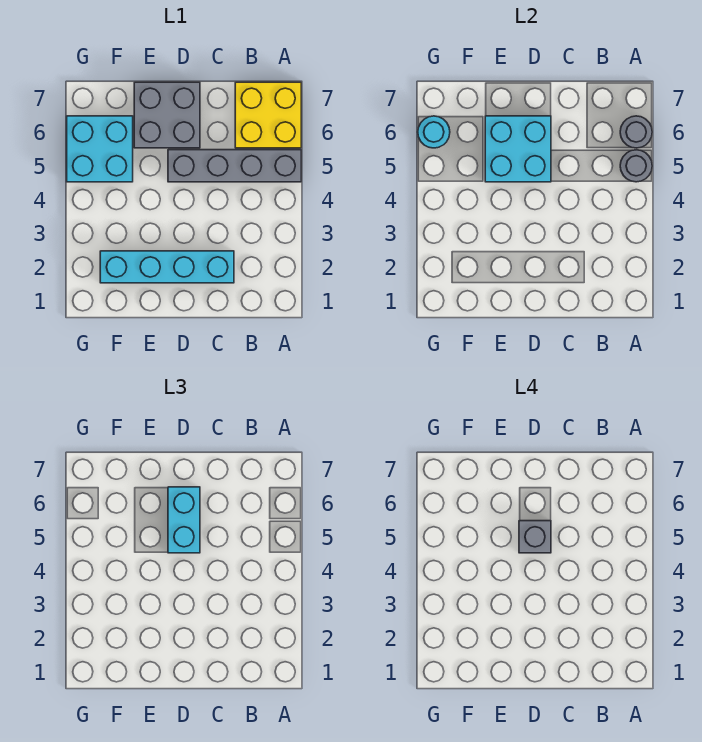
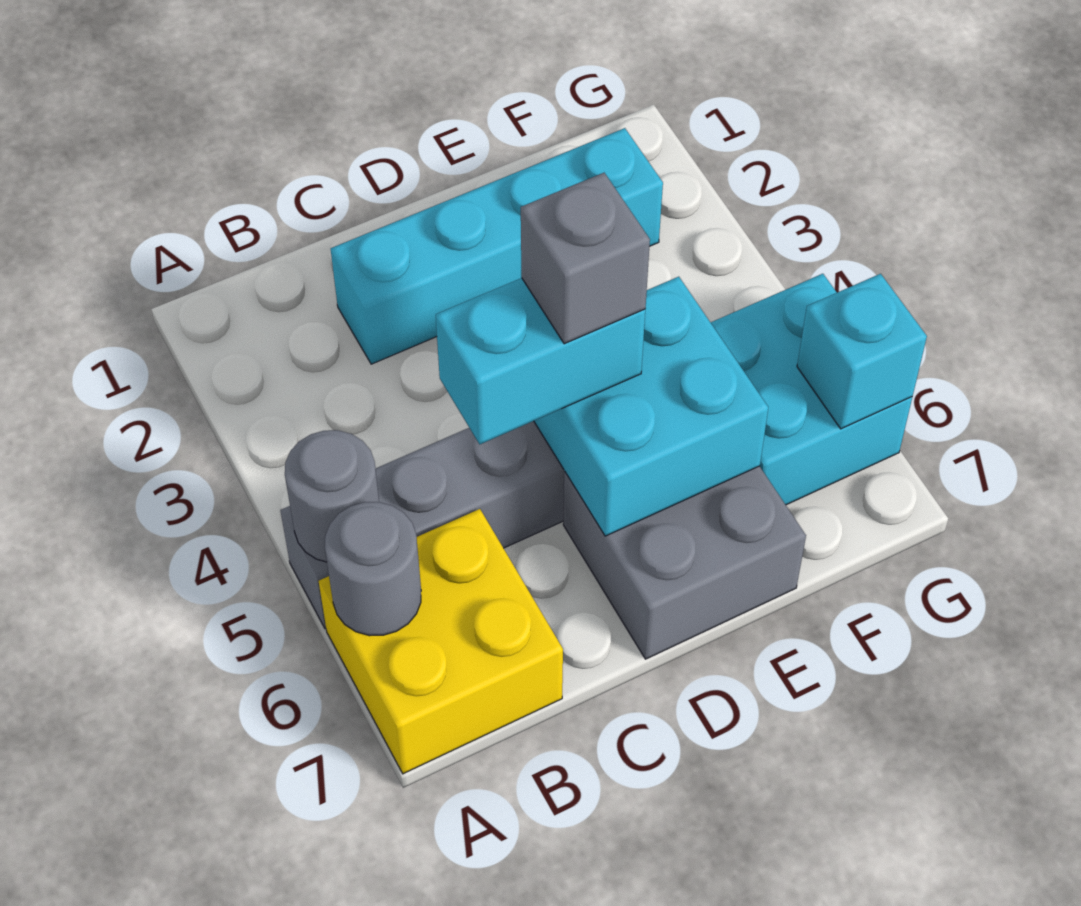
cyan 1x2 brick [168,487,200,553] -> cyan 1x2 brick turned to [436,278,645,444]
cyan 1x1 round brick [418,116,450,148] -> cyan 1x1 brick [797,274,927,429]

